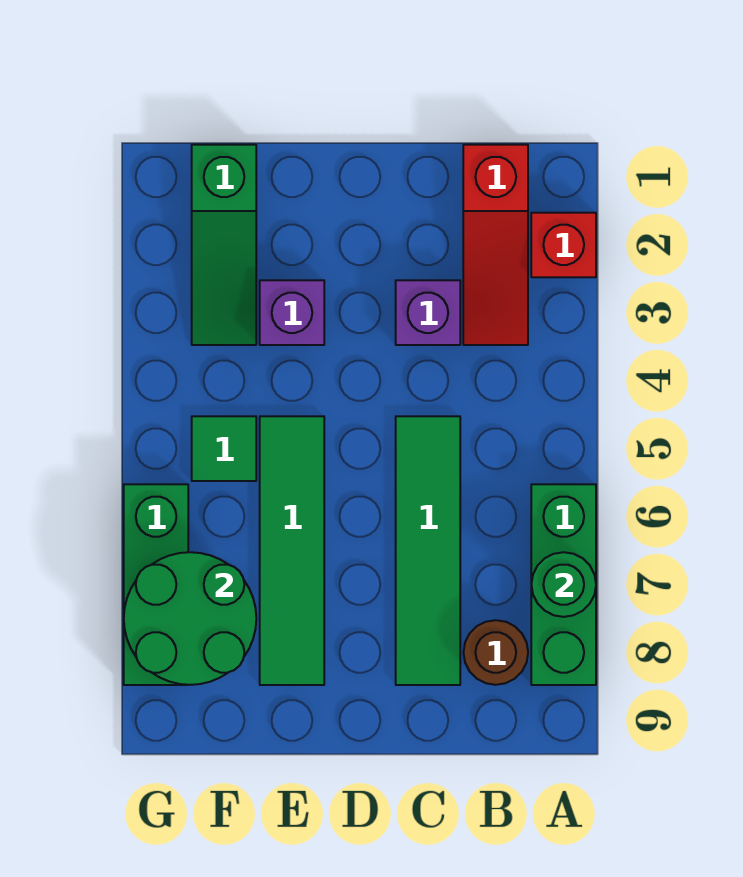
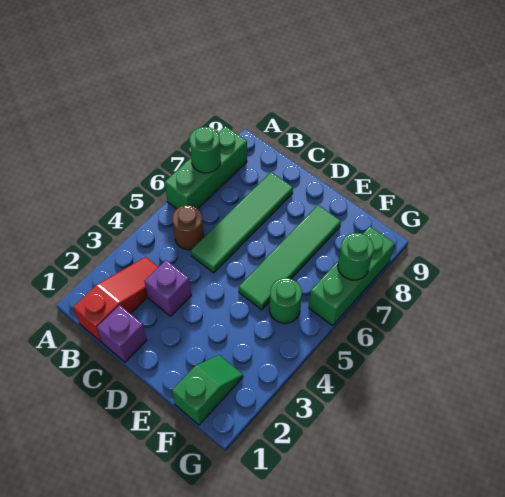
red 1x1 brick [531,213,596,277] -> none
brown 1x1 round brick [464,620,528,685] -> brown 1x1 round brick moved to [172,205,204,250]
purple 1x1 brick [260,280,324,345] -> purple 1x1 brick moved to [97,305,147,362]
green 1x3 slope [192,145,256,345] -> green 1x2 slope [172,355,243,425]
green 1x1 tile [192,416,256,481] -> green 1x1 round brick [269,278,302,323]
green 2x2 round brick [124,552,256,685] -> green 1x1 round brick [338,233,374,280]

